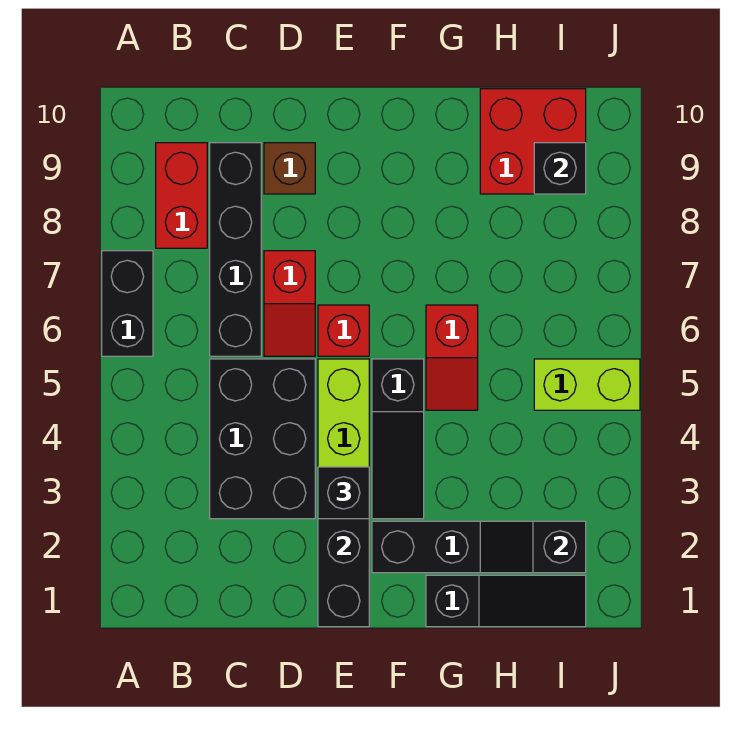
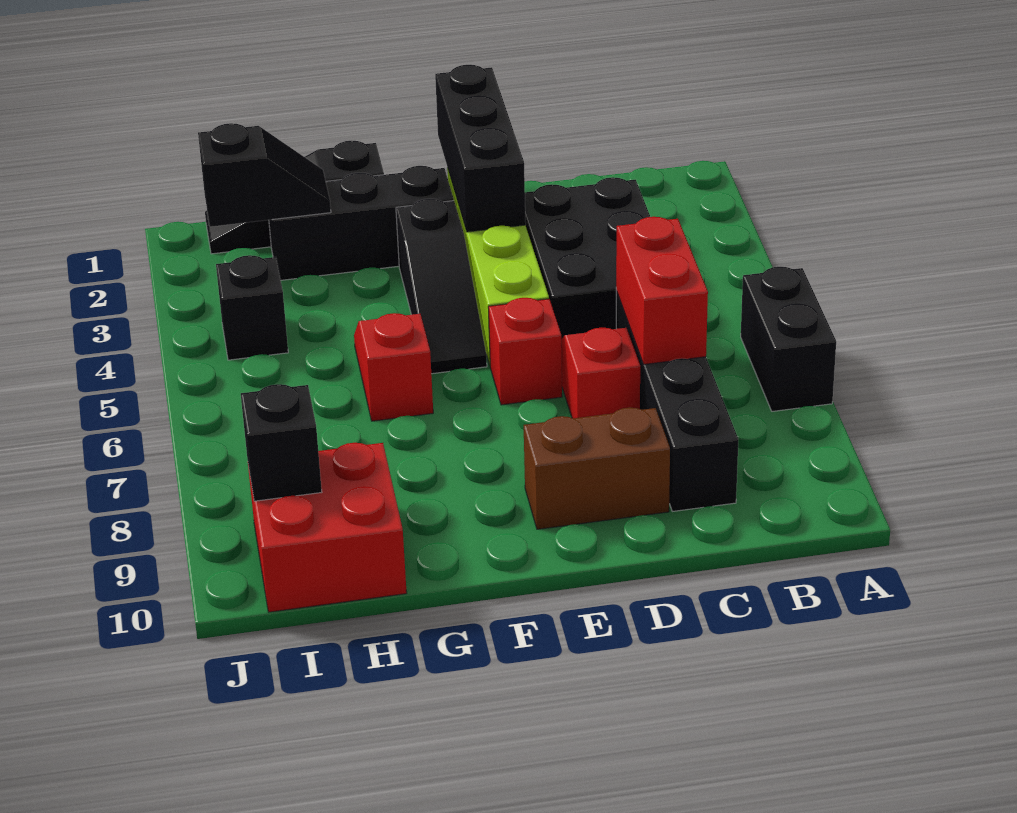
red 1x2 brick [156,143,207,248] -> red 1x2 brick moved to [616,217,708,364]
brown 1x1 brick [264,143,315,194] -> brown 1x2 brick [524,408,670,529]
black 1x1 brick [318,467,369,519] -> black 1x1 brick moved to [216,255,288,360]
black 1x3 slope [372,359,424,519] -> black 1x3 slope turned to [396,199,487,374]
lime 1x2 brick [534,359,640,410] -> none

